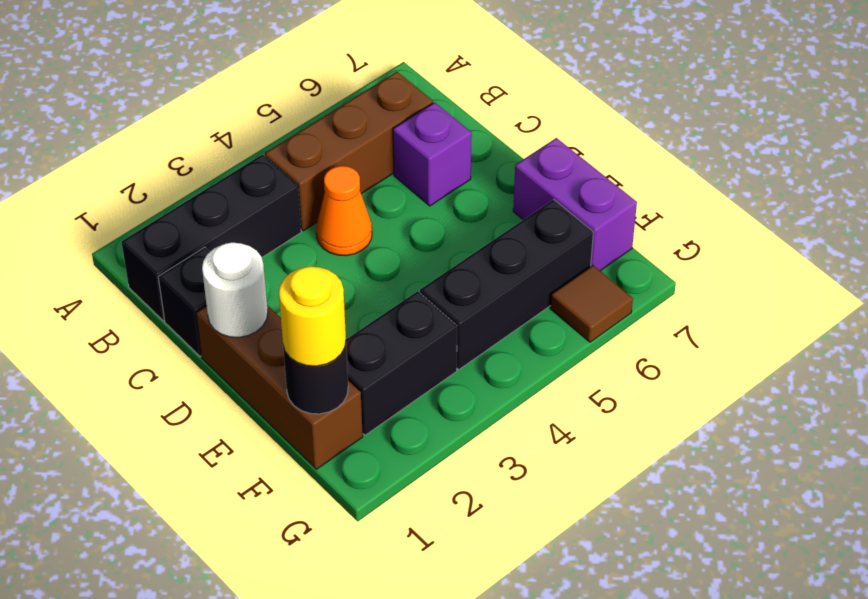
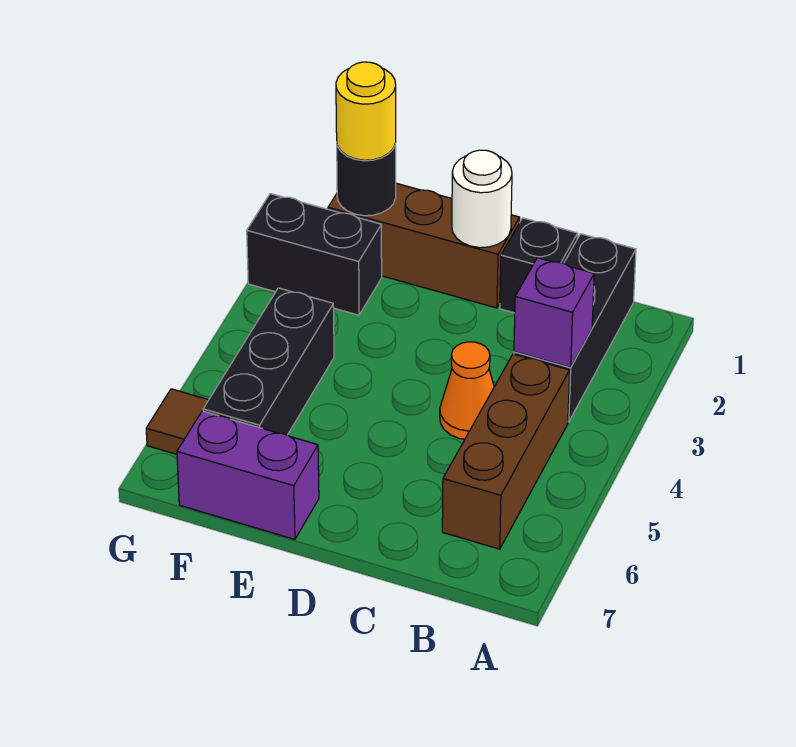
purple 1x1 brick [393,102,472,206] -> purple 1x1 brick moved to [514,258,594,367]
black 1x2 brick [346,291,457,435] -> black 1x2 brick turned to [247,194,382,315]

